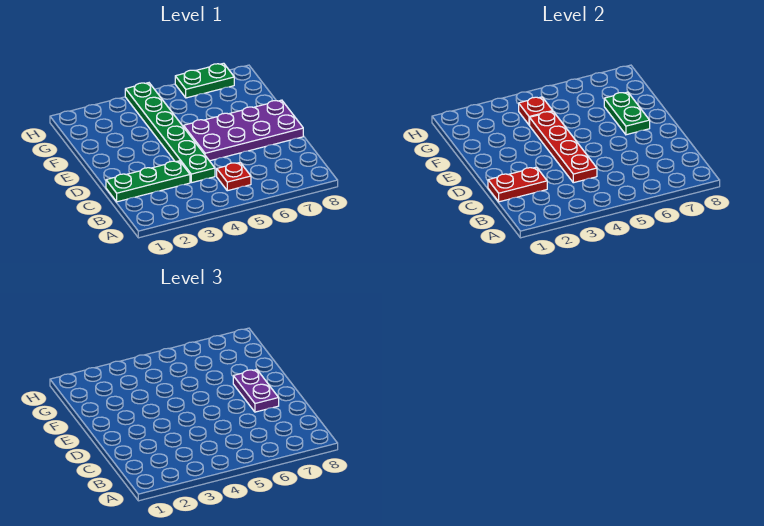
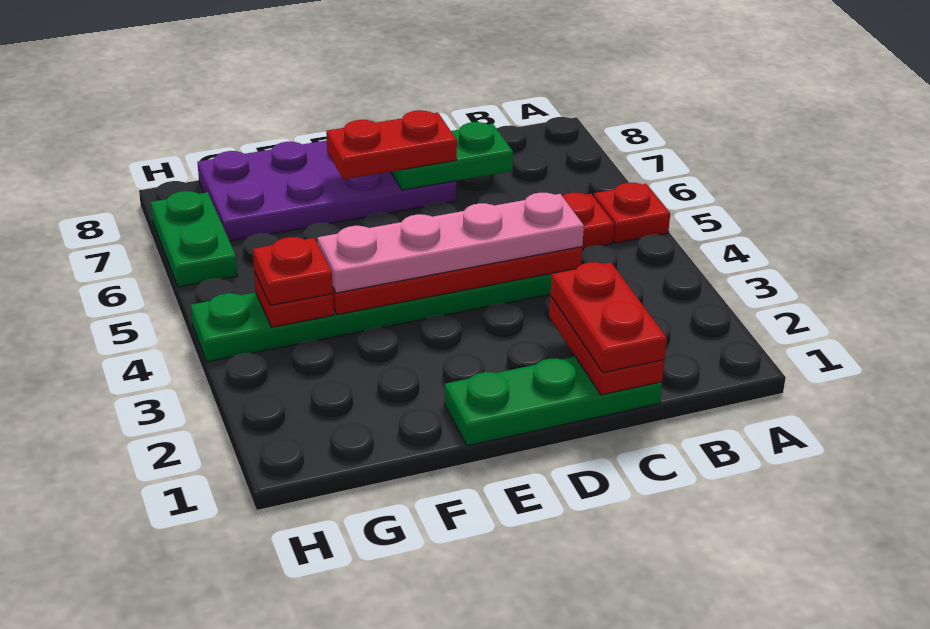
none -> red 1x1 plate [594,183,670,243]
green 1x3 plate [106,161,190,202] -> green 1x3 plate turned to [444,357,662,446]
none -> red 1x2 plate [551,262,667,373]
none -> pink 1x4 plate [318,193,584,293]
purple 2x4 plate [184,100,303,161] -> purple 2x4 plate turned to [197,140,456,241]
purple 1x2 plate [233,370,279,412] -> red 1x2 plate [326,110,457,180]
green 1x2 plate [604,92,650,135] -> green 1x2 plate moved to [391,122,513,190]
none -> red 1x1 plate [253,237,333,305]

